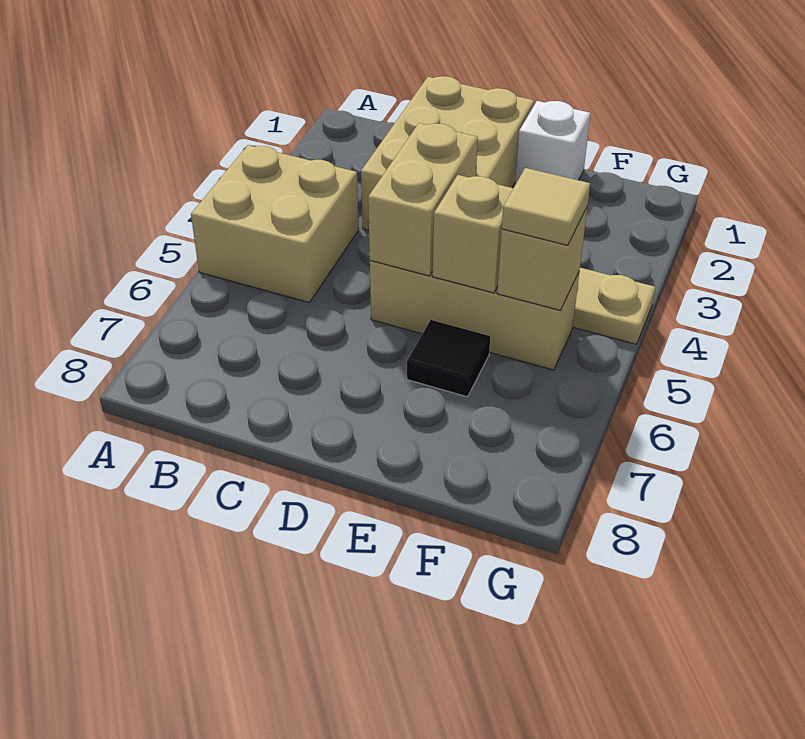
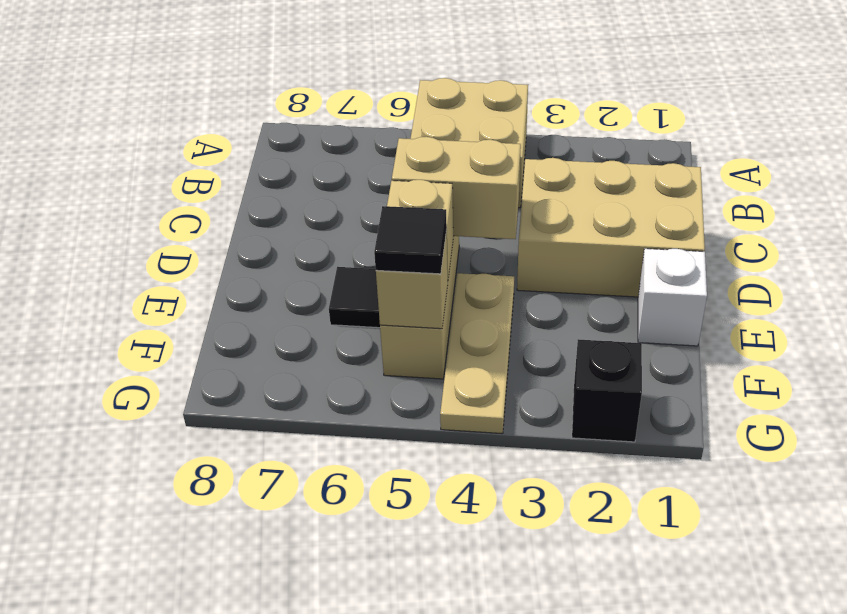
tan 1x1 tile [502,168,590,245] -> black 1x1 tile [374,206,447,274]
none -> black 1x1 brick [572,339,642,442]

